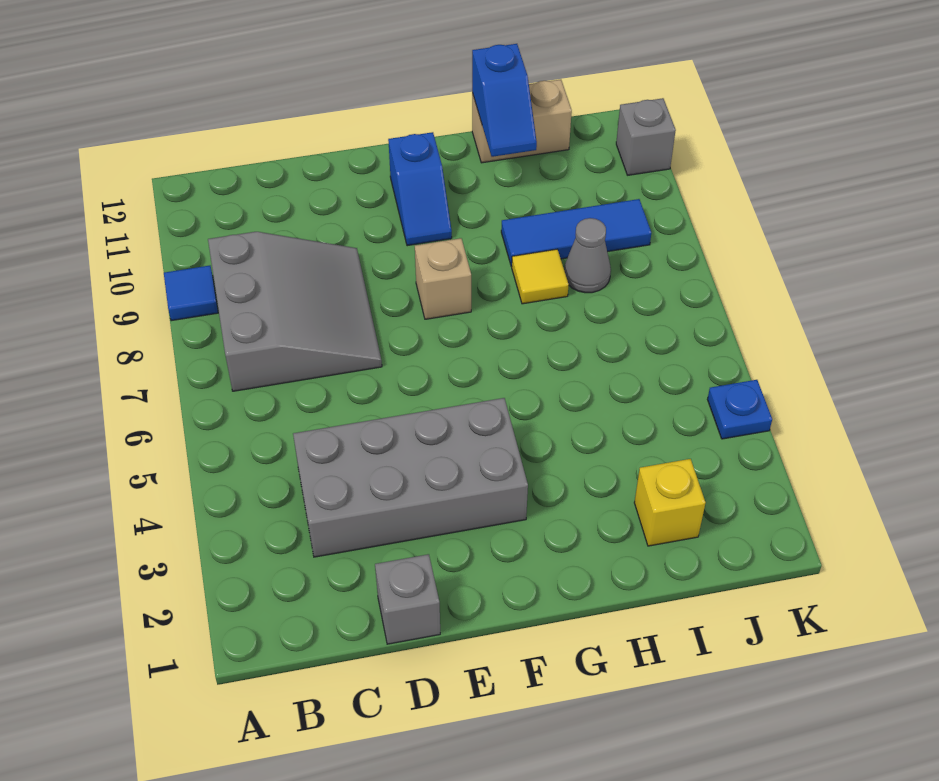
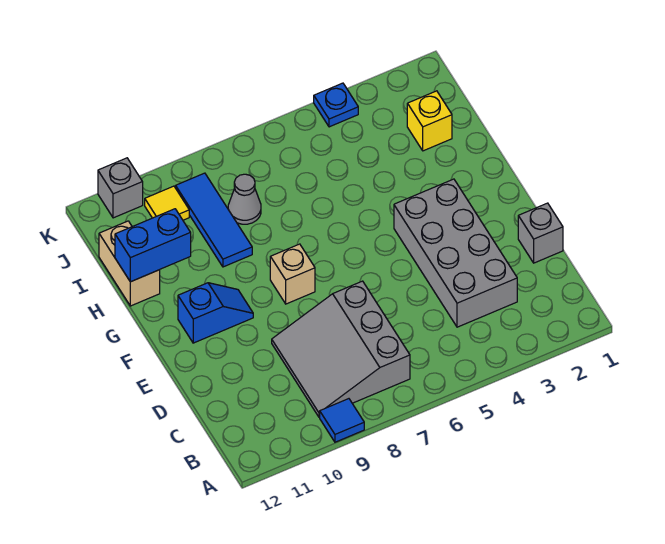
grey 3x3 slope [208,232,382,391] -> grey 3x3 slope turned to [272,281,410,417]
yellow 1x1 tile [512,249,569,304] -> yellow 1x1 tile moved to [145,186,189,220]
blue 1x2 slope [472,44,537,157] -> blue 1x2 brick [115,209,191,282]

